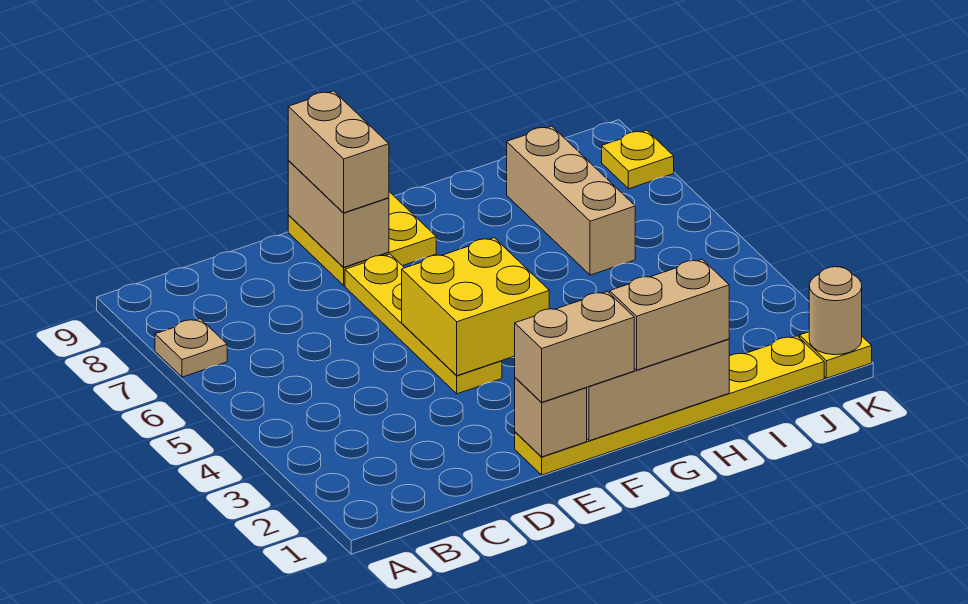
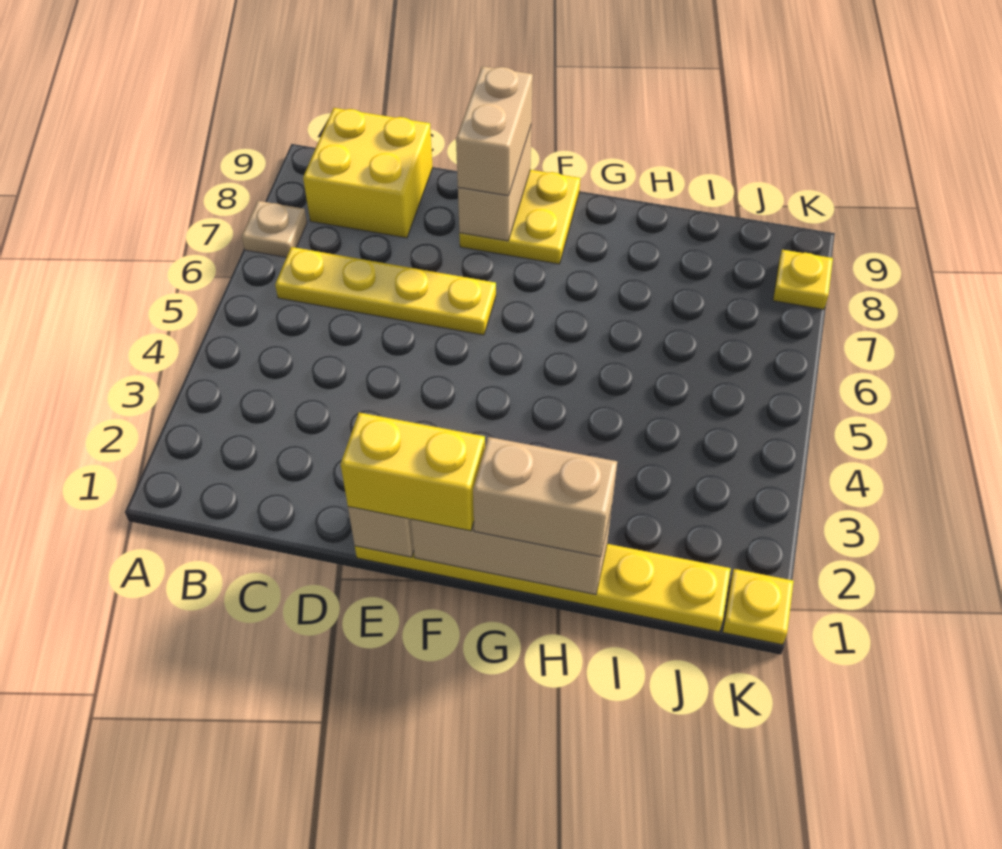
tan 1x2 brick [515,292,634,402] -> yellow 1x2 brick [341,413,485,531]
yellow 1x4 plate [345,254,502,394] -> yellow 1x4 plate turned to [275,247,496,335]
yellow 2x2 brick [402,238,549,376] -> yellow 2x2 brick moved to [303,108,433,238]
tan 1x3 brick [507,126,635,275] -> none
tan 1x1 round brick [809,267,862,355] -> none

